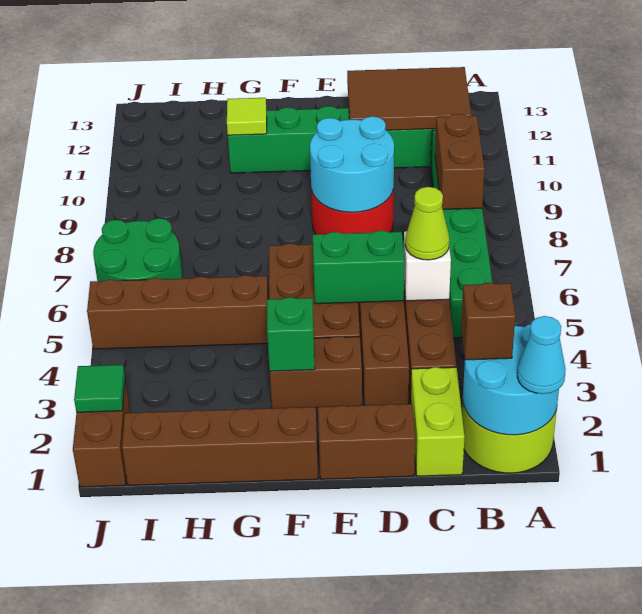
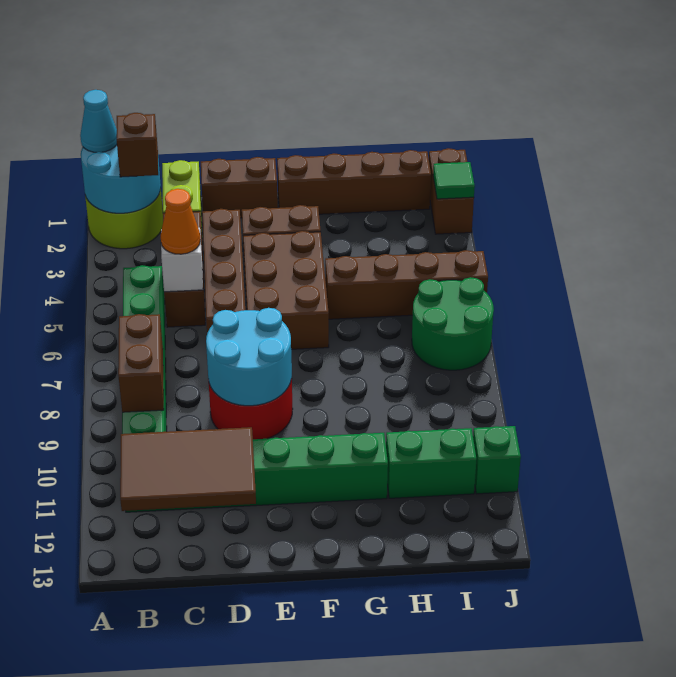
lime 1x1 cone [405,187,449,260] -> orange 1x1 cone [161,189,200,254]
green 1x2 brick [313,230,404,304] -> green 1x2 brick moved to [386,428,477,498]
green 1x1 brick [267,297,315,371] -> green 1x1 brick moved to [473,426,521,494]
lime 1x1 tile [227,98,267,135] -> none

